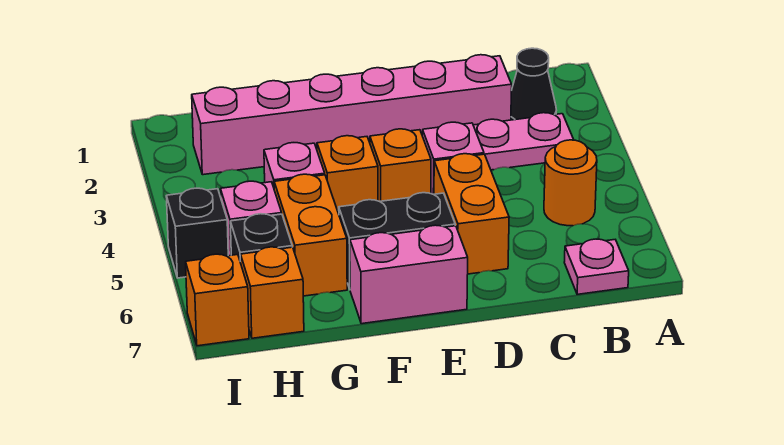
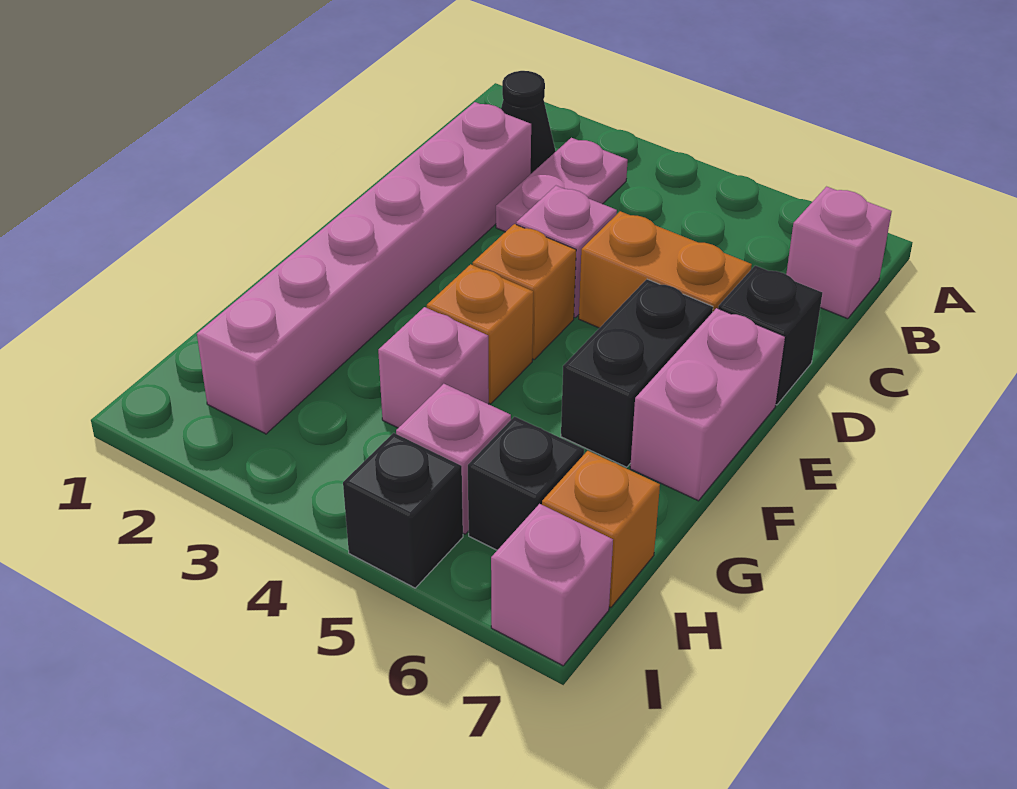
orange 1x1 round brick [544,140,597,226] -> none
pink 1x1 plate [564,239,629,294] -> pink 1x1 brick [786,187,892,319]
none -> black 1x1 brick [718,266,822,405]
orange 1x2 brick [274,174,347,296] -> none
orange 1x1 brick [186,254,249,346] -> pink 1x1 brick [491,504,613,666]

